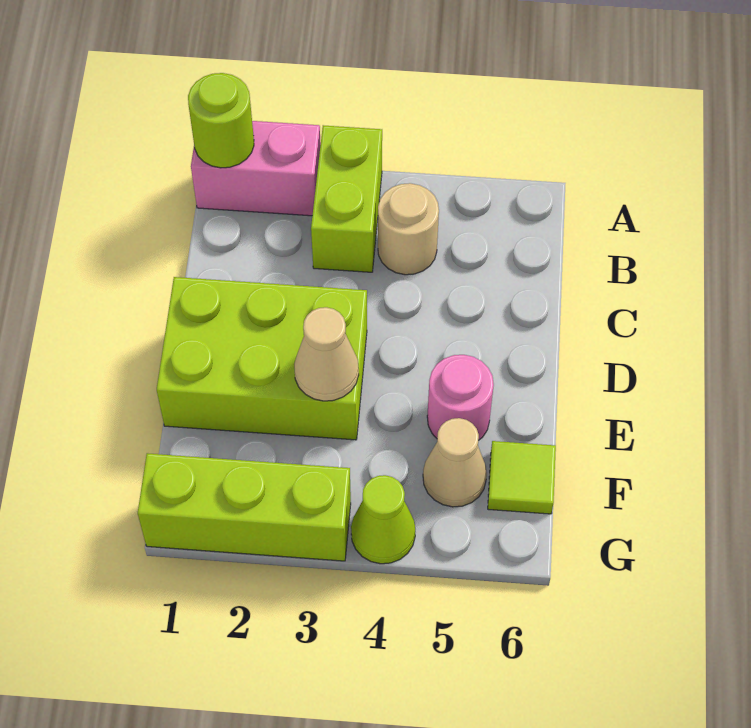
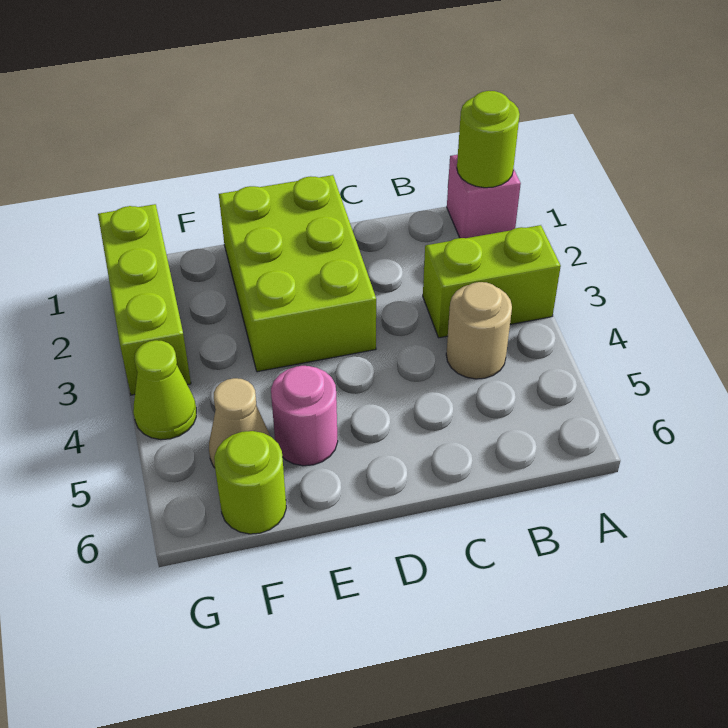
pink 1x2 brick [191,121,321,216] -> pink 1x1 brick [447,155,521,238]
tan 1x1 cone [294,307,359,401] -> none
lime 1x1 tile [488,441,556,514] -> lime 1x1 round brick [214,431,286,534]

